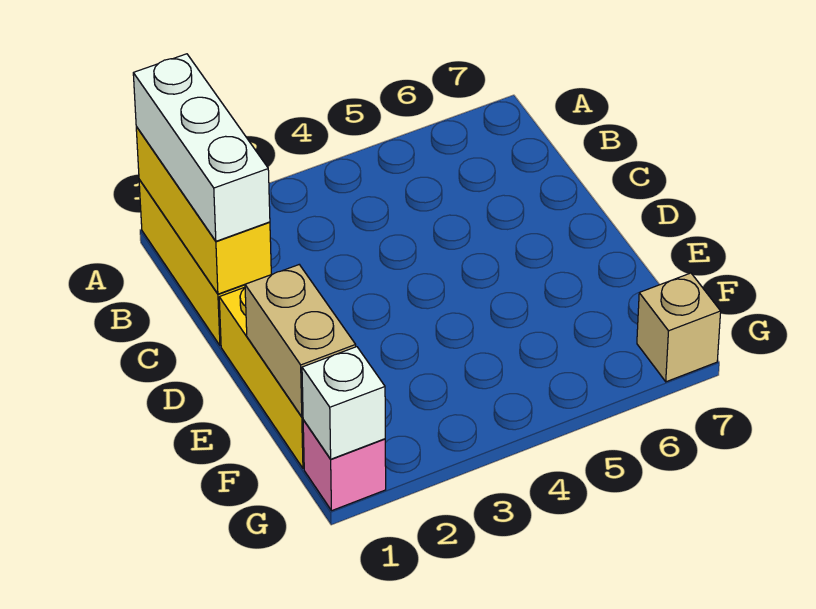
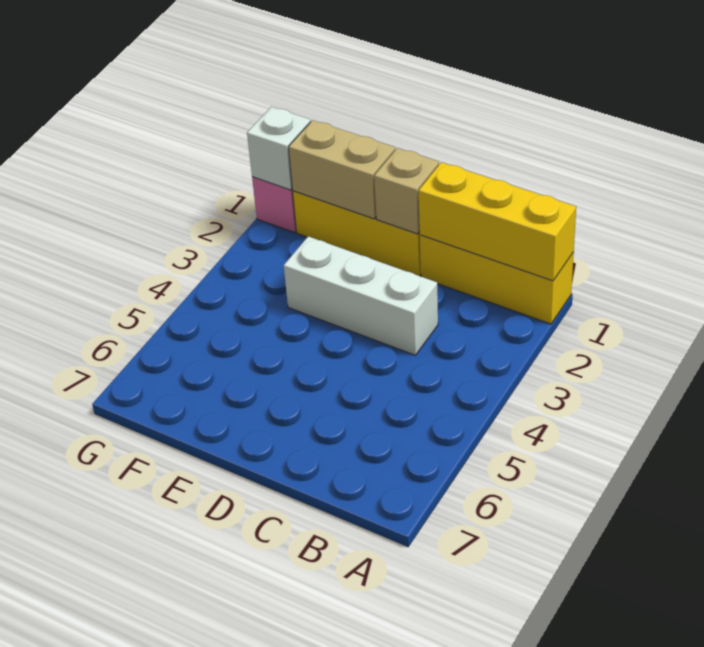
white 1x3 brick [133,54,270,241] -> white 1x3 brick moved to [284,236,438,355]
tan 1x1 brick [637,273,721,382] -> tan 1x1 brick moved to [374,148,439,234]

